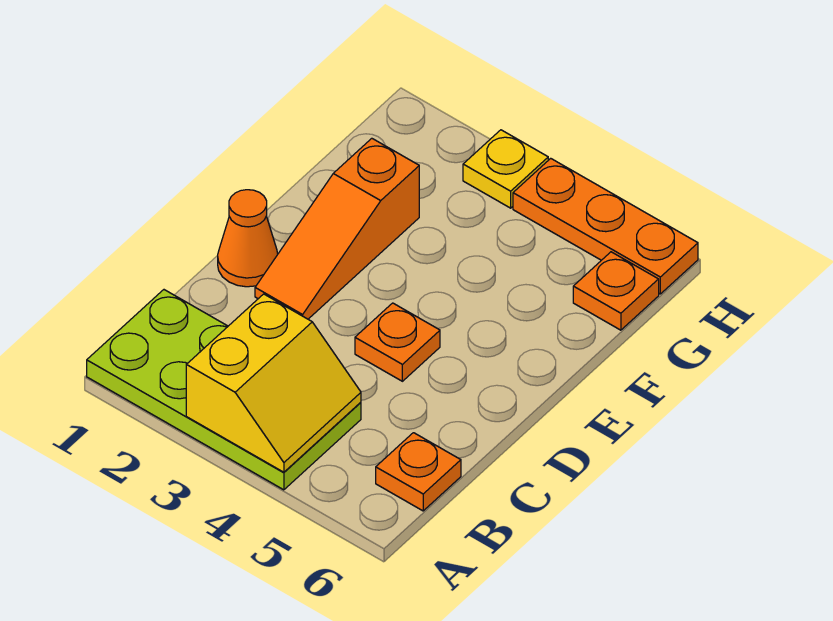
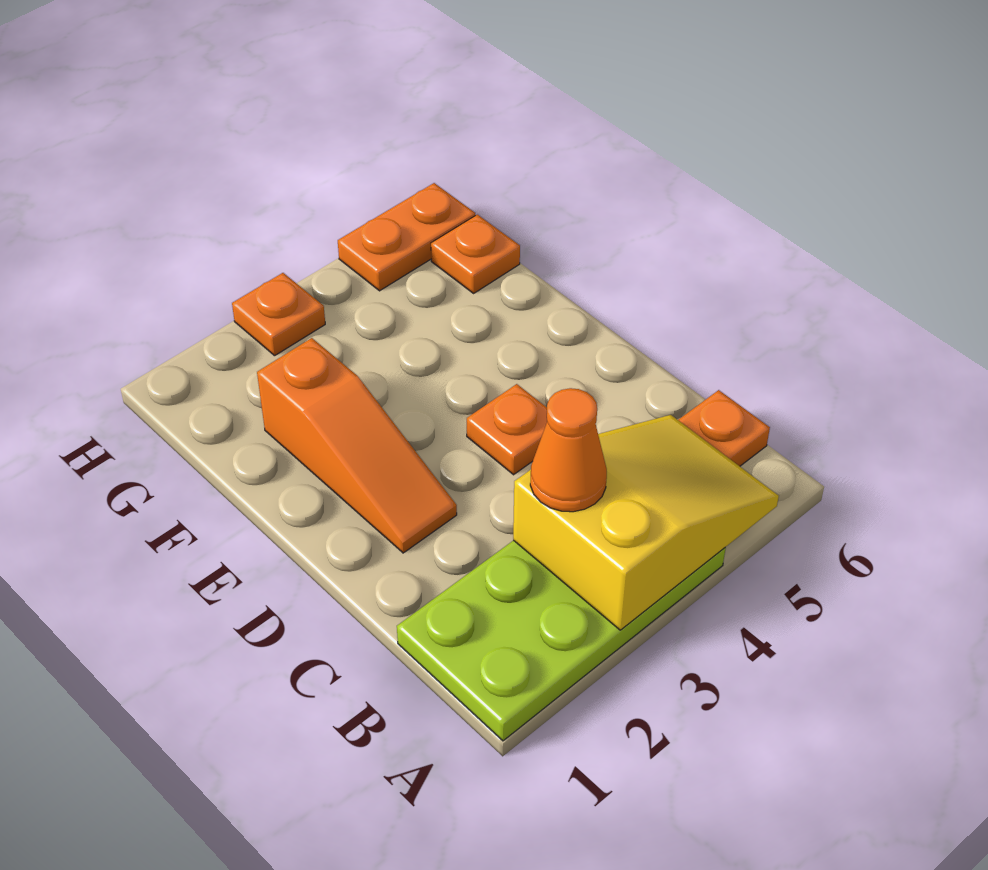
yellow 2x2 slope [186,294,361,472] -> yellow 2x3 slope [513,415,779,630]
orange 1x1 cone [218,190,278,287] -> orange 1x1 cone moved to [530,388,607,512]
yellow 1x1 plate [463,130,548,208] -> orange 1x1 plate [232,273,325,356]
orange 1x3 plate [513,158,698,294] -> orange 1x2 plate [338,183,475,291]

